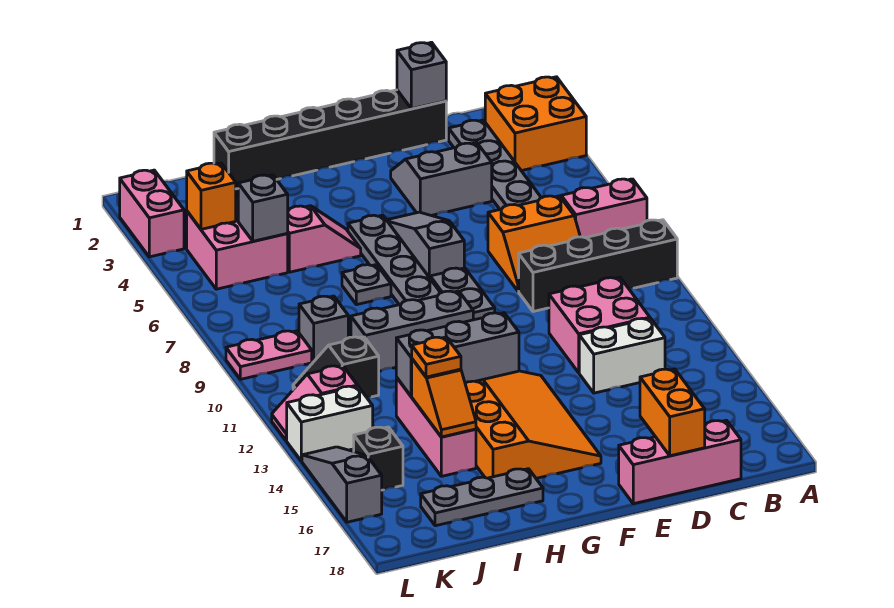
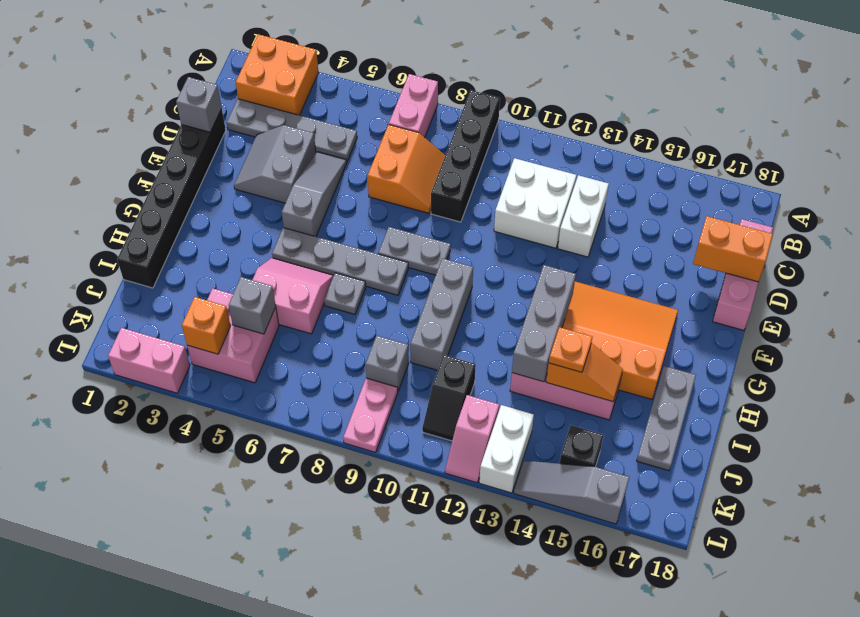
pink 2x2 brick [549,278,650,372] -> white 2x2 brick [494,158,576,248]
grey 1x3 slope [387,212,464,278] -> grey 1x3 slope turned to [282,152,347,237]
pink 1x2 slope [287,206,361,272] -> pink 2x2 slope [253,258,334,334]

